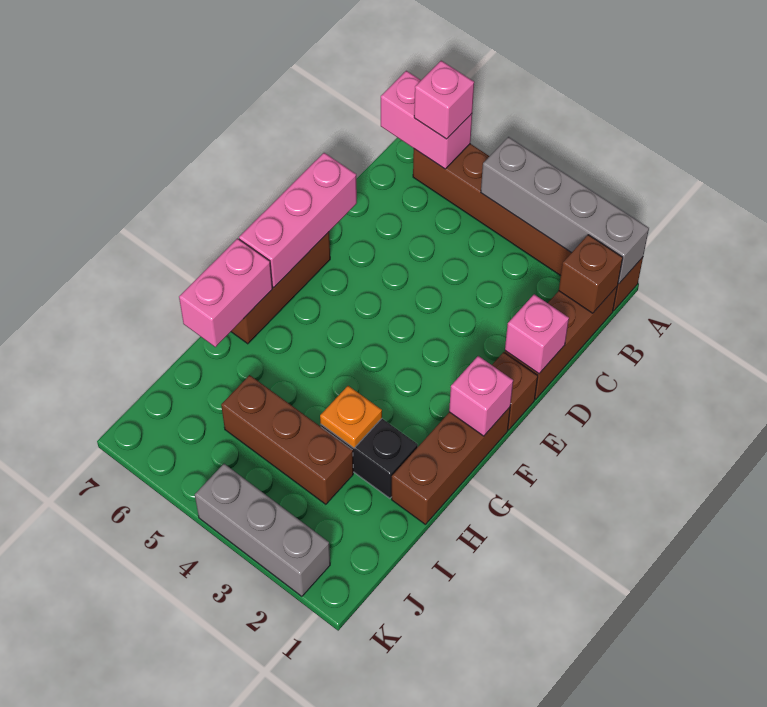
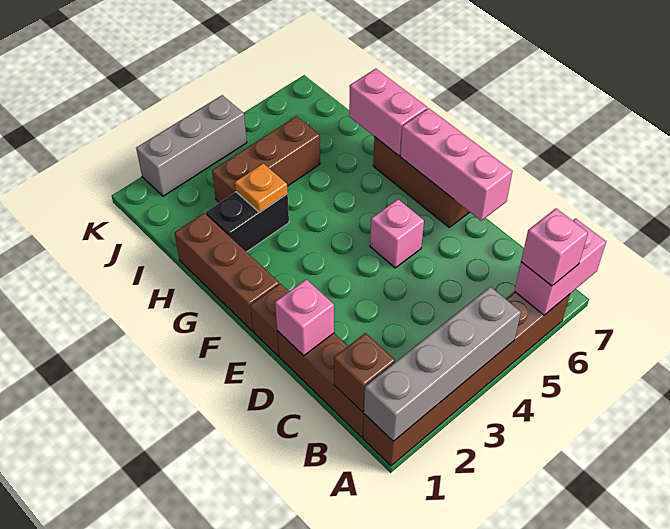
pink 1x1 brick [449,356,513,436] -> pink 1x1 brick moved to [370,199,424,268]

